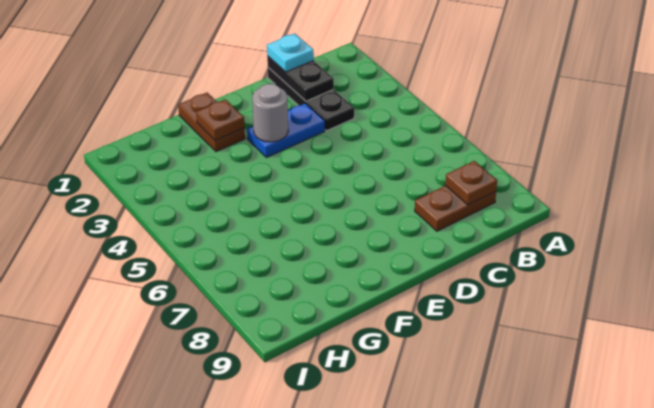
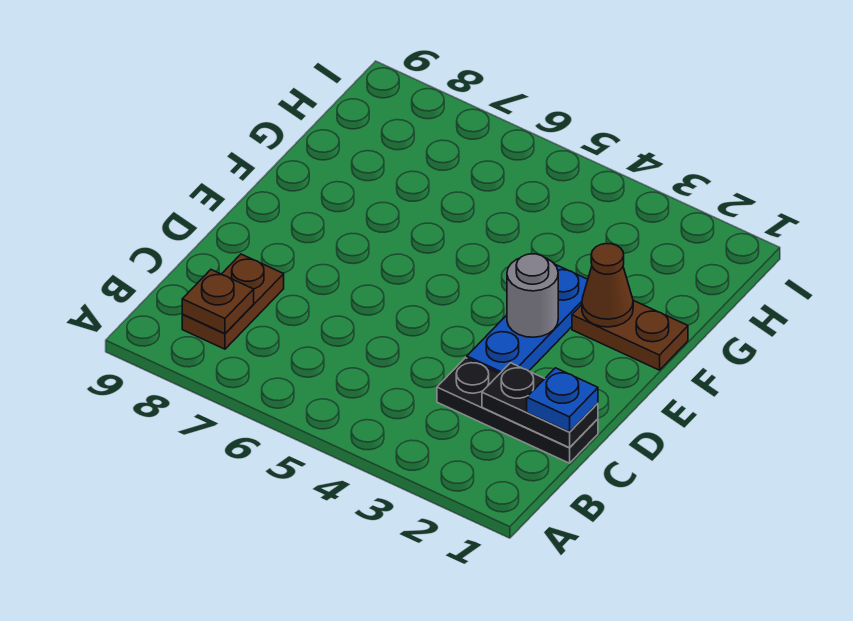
cyan 1x1 plate [267,33,314,72] -> blue 1x1 plate [527,368,598,432]
blue 1x2 plate [247,103,325,157] -> blue 1x3 plate [467,265,588,373]
brown 1x1 plate [196,99,245,141] -> brown 1x1 cone [582,244,633,327]

